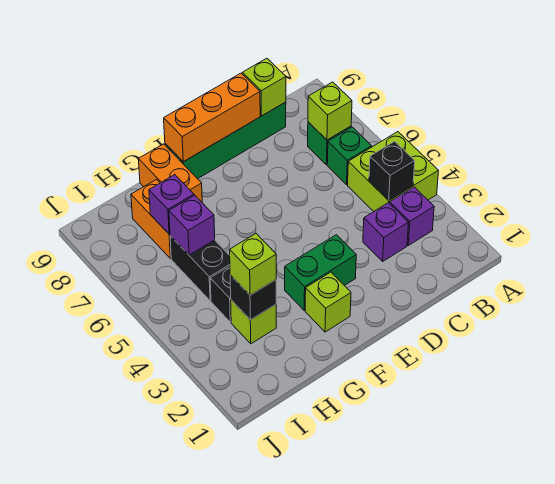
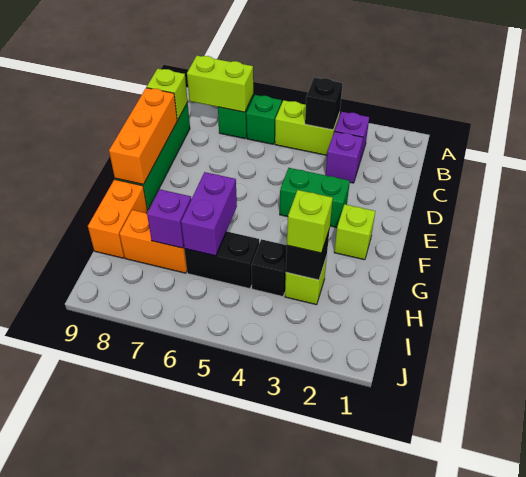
lime 2x2 brick [348,132,439,211] -> lime 1x2 brick [275,100,340,155]
lime 1x1 brick [308,82,352,140] -> lime 1x2 brick [187,56,253,112]
green 1x2 brick [285,235,356,310] -> green 1x2 brick turned to [280,168,350,227]
orange 1x2 brick [138,144,202,202] -> orange 1x2 brick turned to [88,180,147,258]
purple 1x1 brick [169,195,215,255] -> purple 1x2 brick [181,172,237,256]

